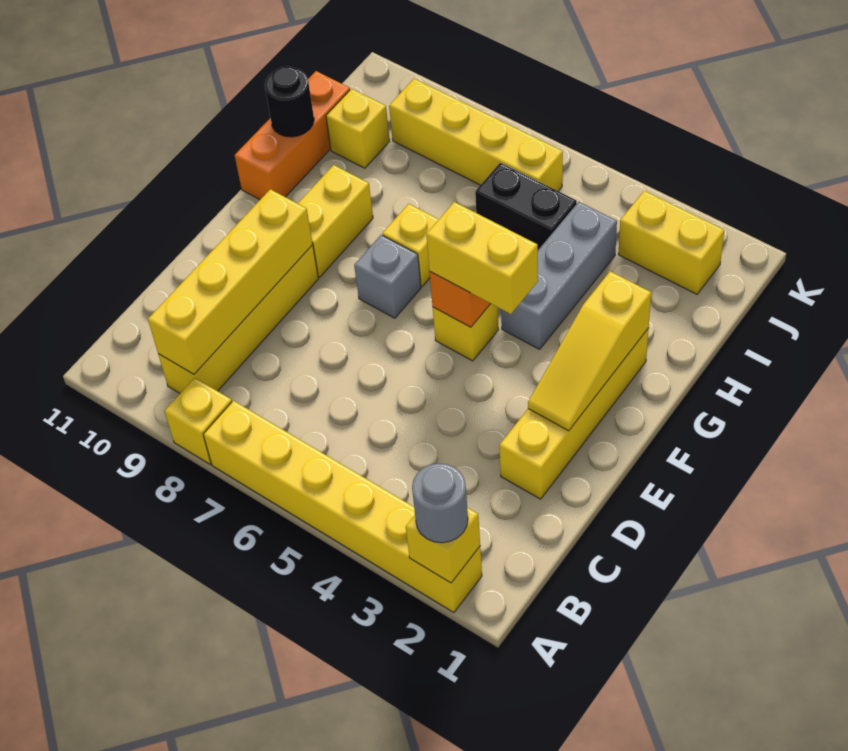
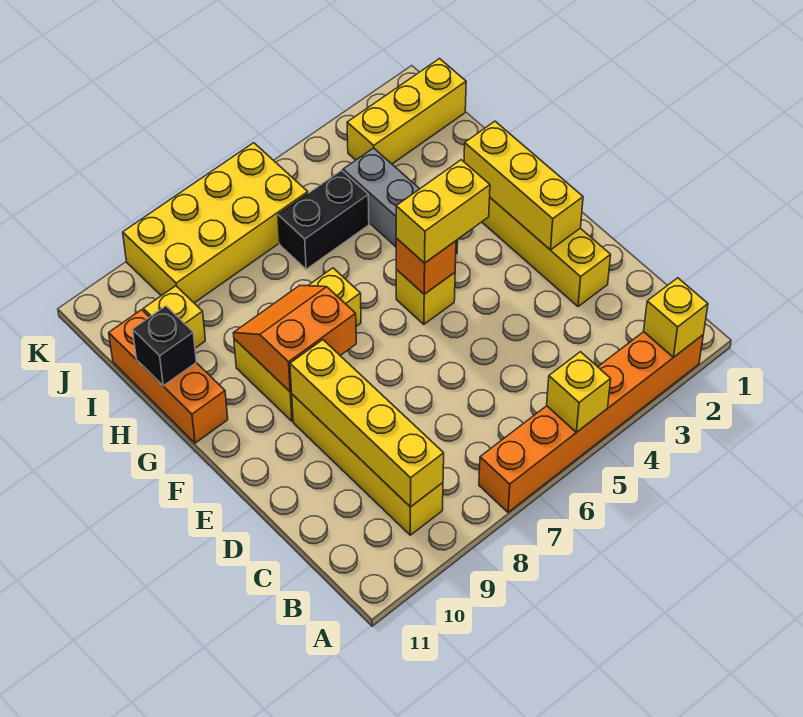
yellow 1x6 brick [203,401,482,613] -> orange 1x6 brick [479,332,703,512]
grey 1x1 round brick [412,463,468,543] -> none
yellow 1x1 brick [165,378,232,464] -> yellow 1x1 brick moved to [547,352,611,432]
yellow 1x3 slope [528,271,651,431] -> yellow 1x3 brick [464,121,583,250]
grey 1x1 brick [354,235,421,318] -> none
none -> orange 2x2 slope [233,285,356,392]
black 1x1 round brick [265,66,314,137] -> black 1x1 brick [133,306,196,386]
yellow 1x2 brick [618,191,724,294] -> yellow 1x3 brick [347,59,466,164]
yellow 1x4 brick [389,79,563,191] -> yellow 2x4 brick [123,143,308,303]

